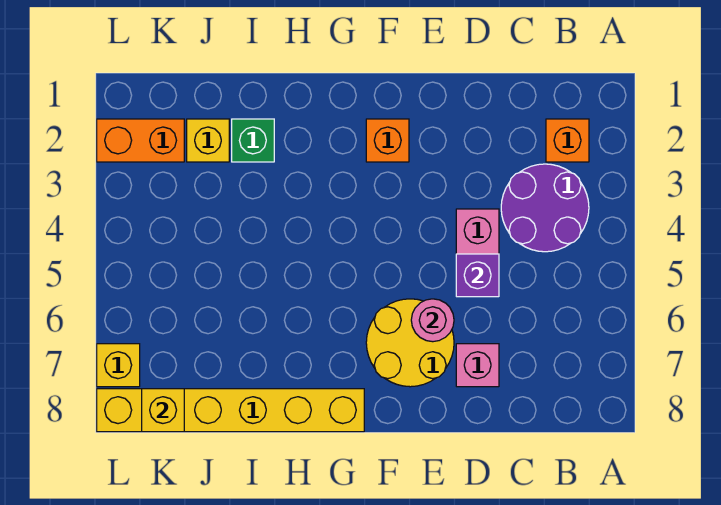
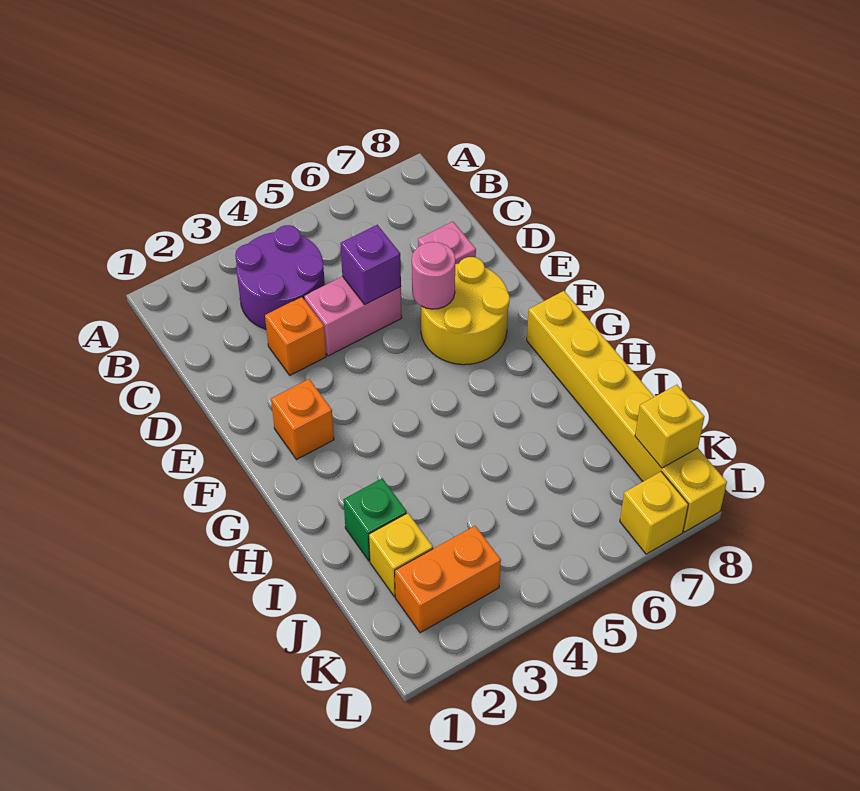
orange 1x1 brick [546,119,589,162] -> orange 1x1 brick moved to [265,297,326,375]
orange 1x2 brick [97,119,184,162] -> orange 1x2 brick turned to [395,526,501,633]

